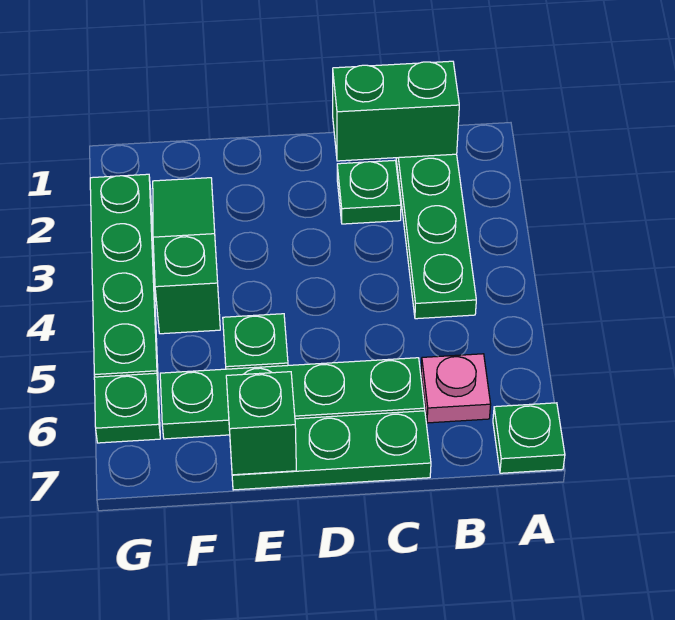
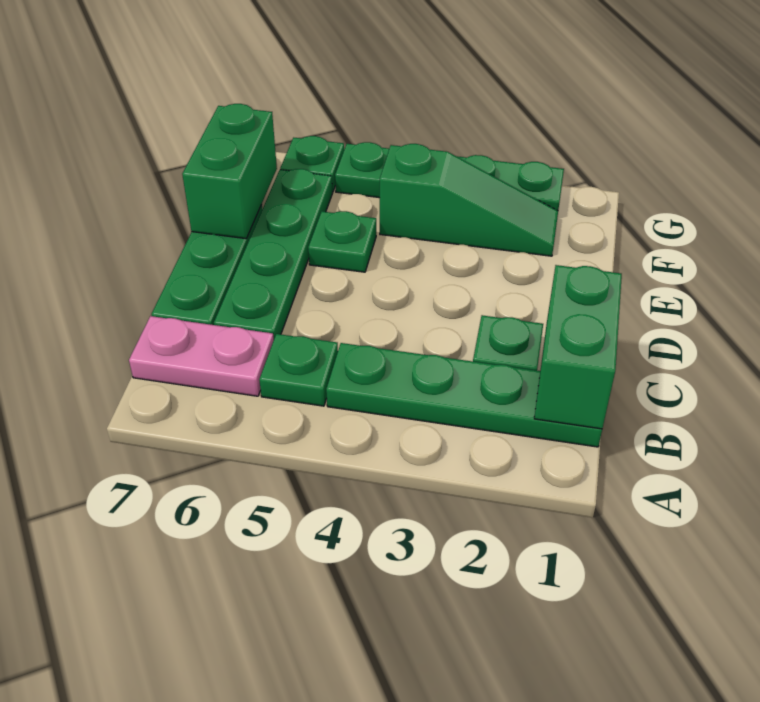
green 1x1 plate [493,403,565,473] -> green 1x1 plate moved to [259,334,338,406]
pink 1x1 plate [421,354,491,423] -> pink 1x2 plate [129,316,274,396]
green 1x1 brick [226,372,296,475] -> green 1x2 brick [182,104,277,239]

